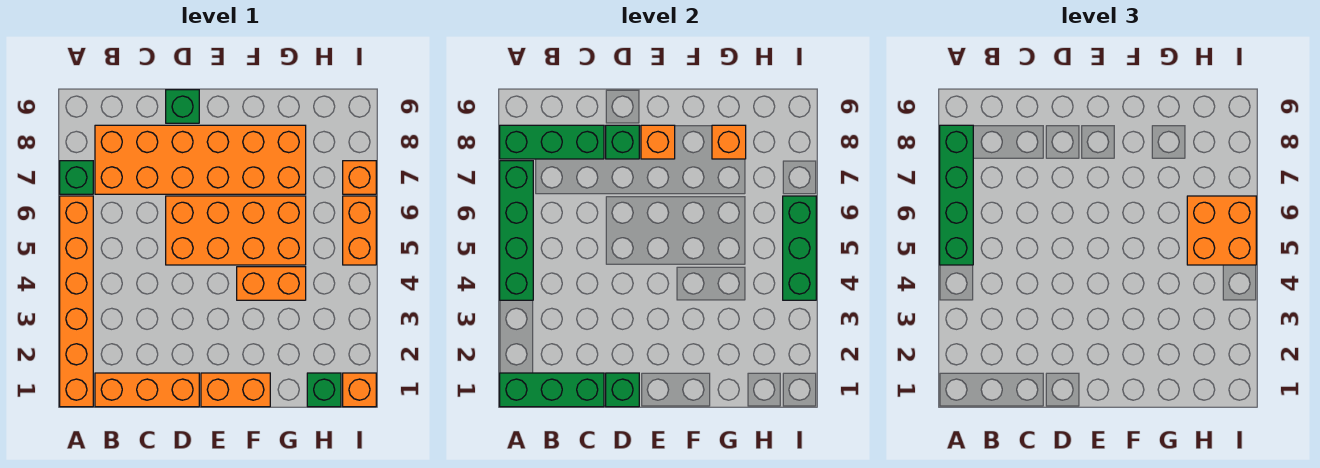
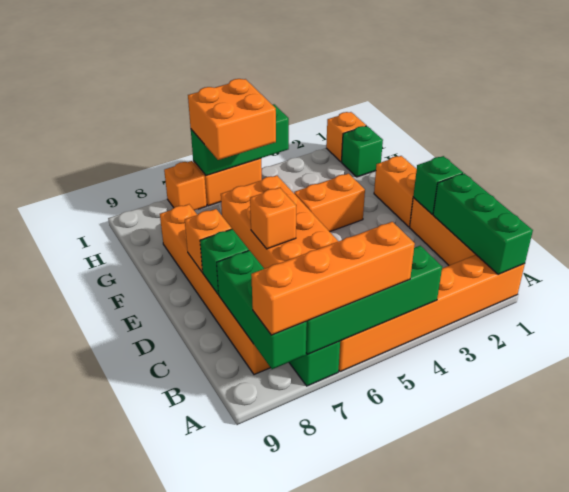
green 1x4 brick [940,125,973,265] -> orange 1x4 brick [251,222,415,335]
orange 2x6 brick [95,125,306,194] -> orange 1x6 brick [160,204,271,375]
green 1x1 brick [166,90,199,123] -> none
orange 1x2 brick [237,267,306,300] -> orange 1x2 brick turned to [294,174,365,232]
orange 1x1 brick [712,125,746,159] -> orange 1x1 brick moved to [250,188,296,249]

